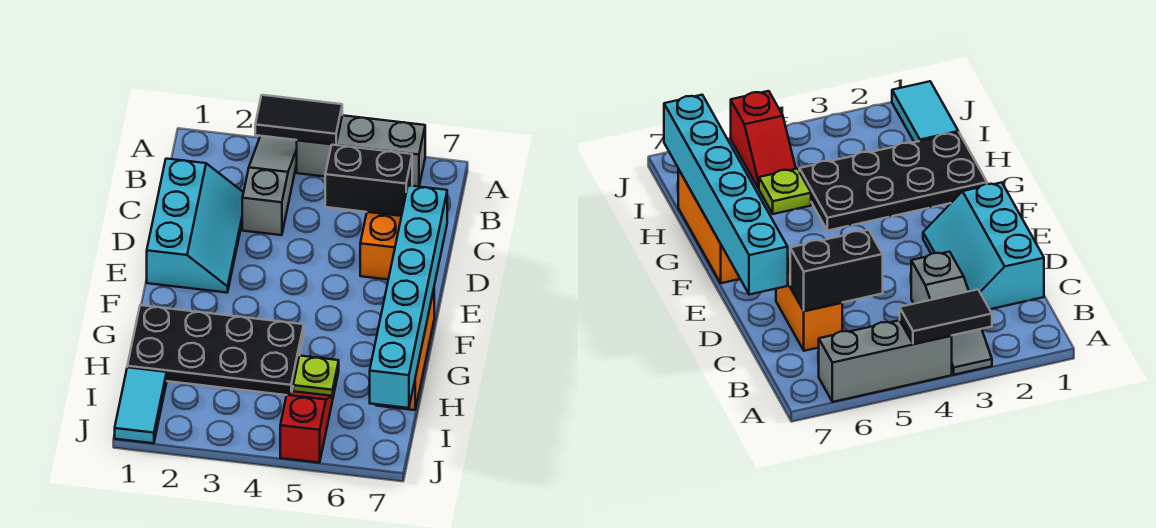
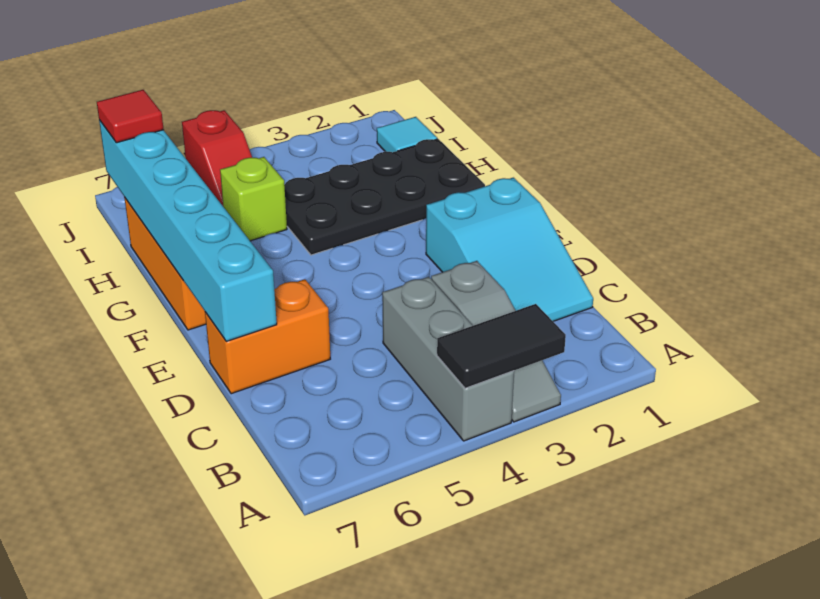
grey 1x3 brick [297,115,425,187] -> grey 1x3 brick turned to [382,277,514,441]
cyan 2x3 slope [147,159,244,293] -> cyan 2x3 slope turned to [426,178,593,321]
black 1x2 brick [325,145,412,216] -> none
orange 1x2 brick [360,212,401,279] -> orange 1x2 brick turned to [205,279,330,394]
lime 1x1 plate [293,356,339,400] -> lime 1x1 brick [220,157,287,241]
cyan 1x2 tile [115,367,167,443] -> cyan 1x1 tile [377,117,437,152]
none -> red 1x1 tile [97,90,164,143]

